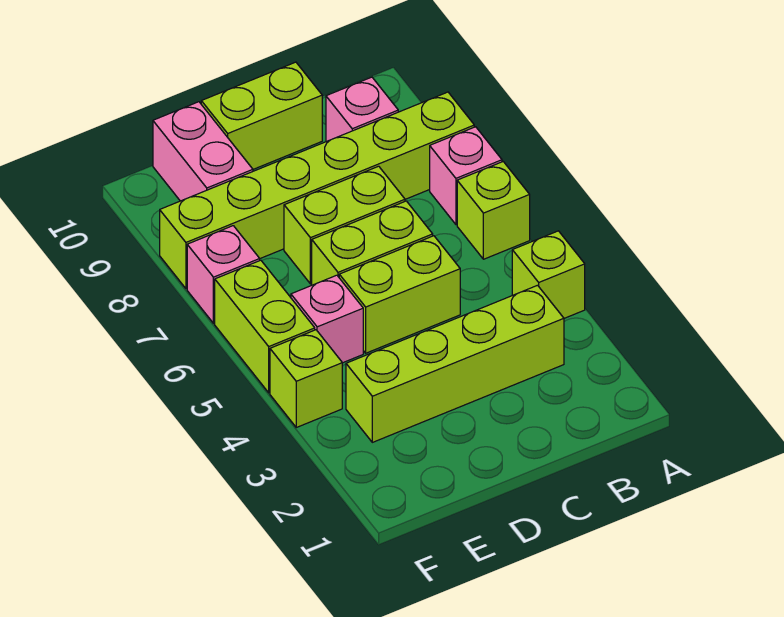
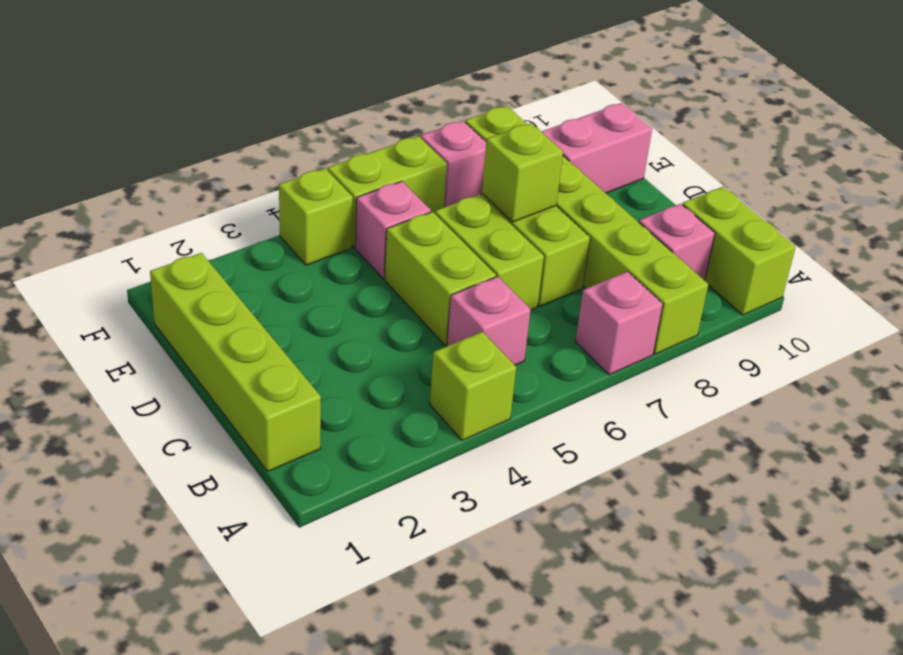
lime 1x1 brick [457,162,530,259] -> lime 1x1 brick moved to [482,123,563,222]
lime 1x4 brick [346,285,564,442] -> lime 1x4 brick moved to [150,253,321,471]
none -> pink 1x1 brick [447,276,531,365]
lime 1x2 brick [201,62,322,169] -> lime 1x2 brick moved to [682,187,796,315]

